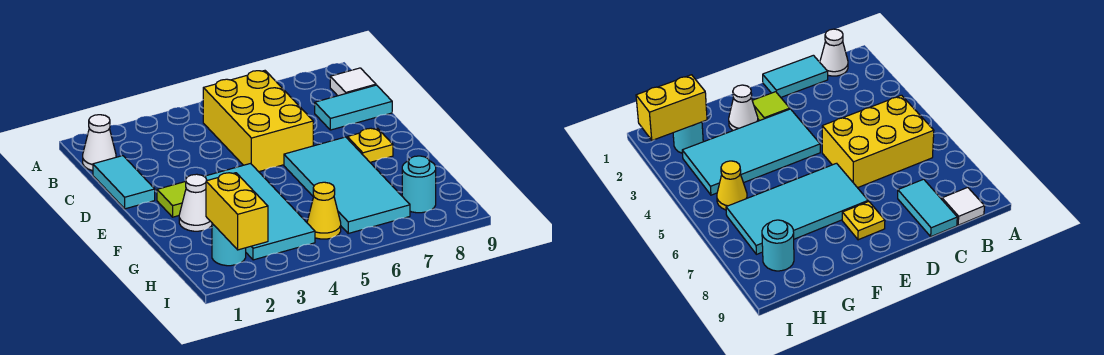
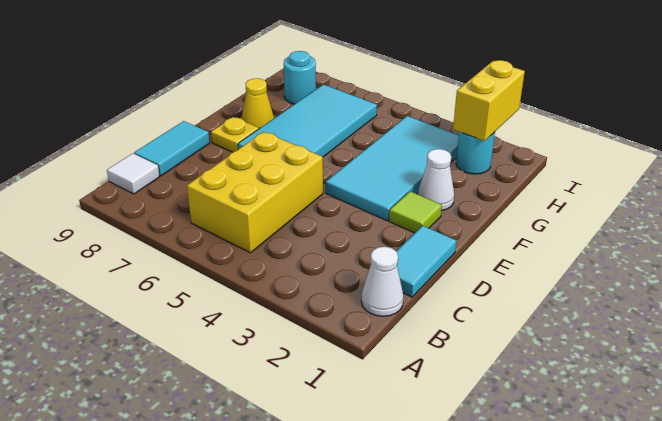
cyan 1x2 tile [315,85,392,130] -> cyan 1x2 tile turned to [134,121,210,176]
yellow 1x1 cone [307,182,341,239] -> yellow 1x1 cone moved to [242,78,274,129]

